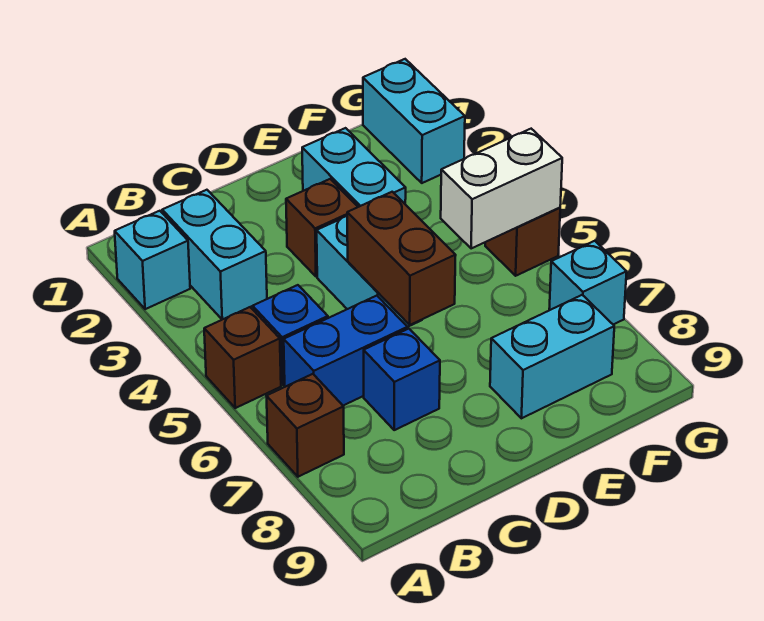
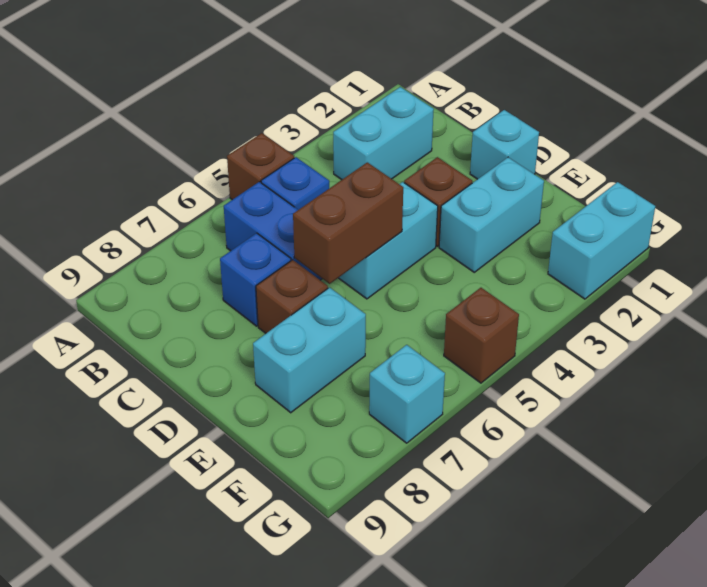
cyan 1x1 brick [115,211,190,309] -> cyan 1x1 brick moved to [470,110,539,179]
brown 1x1 brick [266,374,344,477] -> brown 1x1 brick moved to [256,260,328,333]
cyan 1x2 brick [490,295,614,418] -> cyan 1x2 brick turned to [253,287,366,413]
white 1x2 brick [441,129,562,249] -> none

